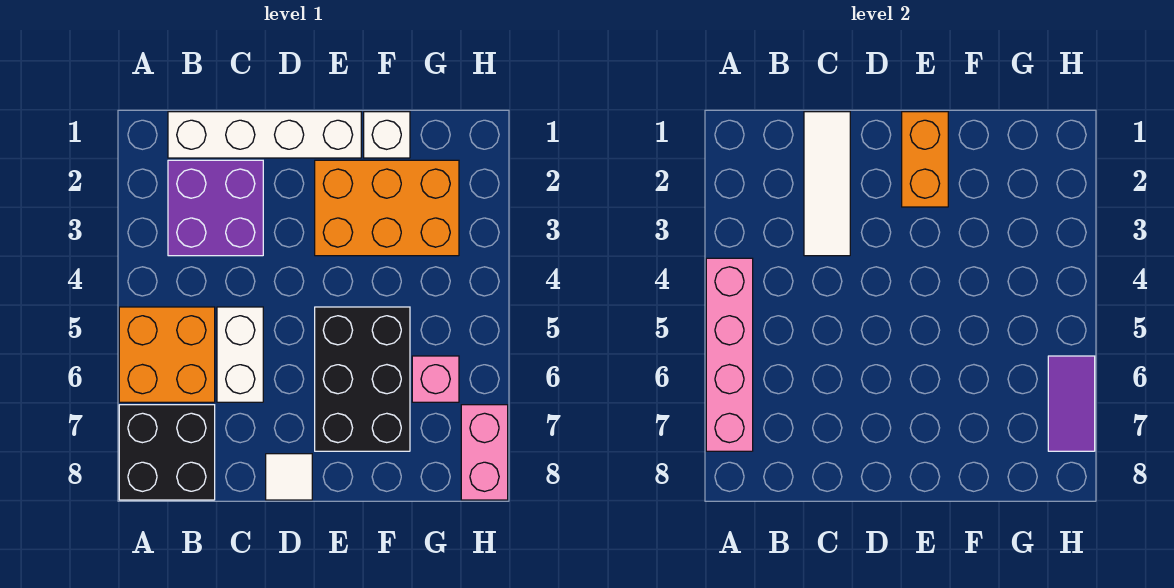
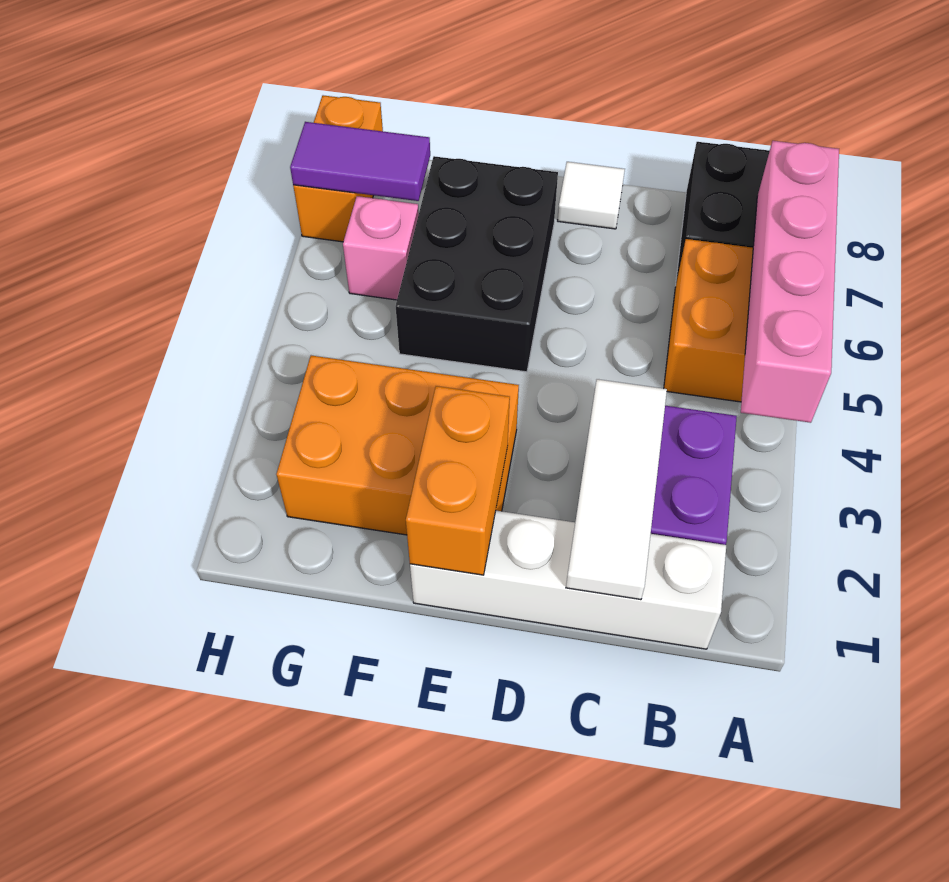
white 1x2 brick [217,307,263,402] -> none
white 1x1 brick [364,112,410,158] -> none
purple 1x2 tile [1048,356,1095,451] -> purple 1x2 tile turned to [290,122,430,201]
pink 1x2 brick [461,405,508,500] -> orange 1x2 brick [293,95,383,242]

